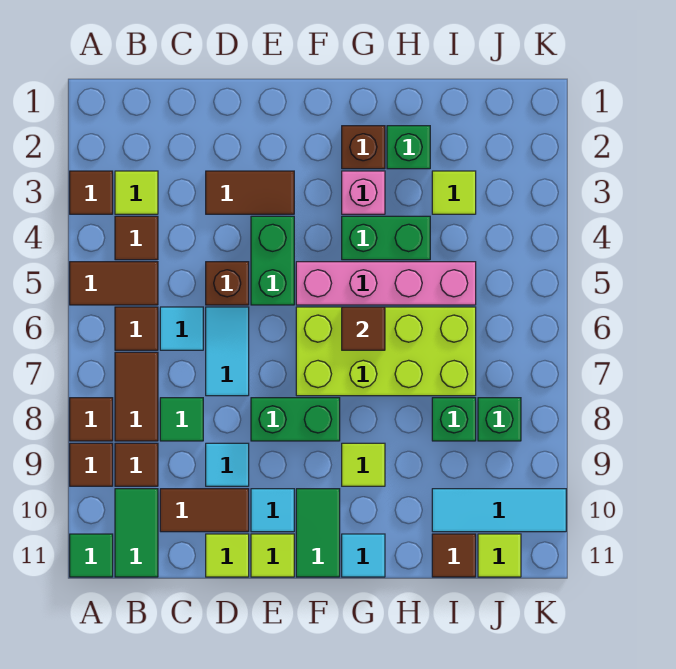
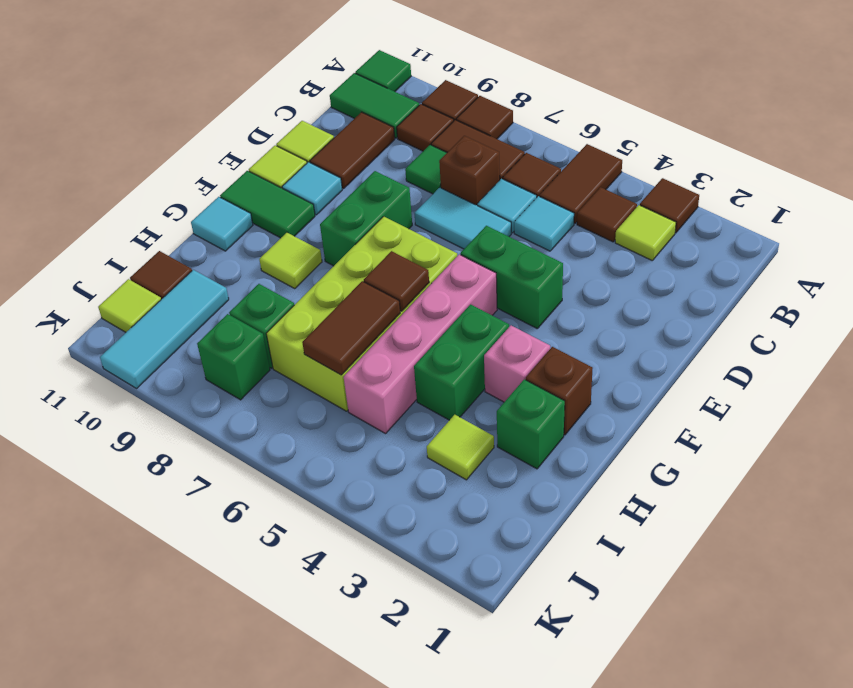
brown 1x2 tile [206,171,294,214] -> brown 1x2 tile moved to [302,281,400,375]
brown 1x1 brick [206,262,249,305] -> brown 1x1 brick moved to [439,136,500,205]
cyan 1x1 tile [206,443,249,486] -> cyan 1x1 tile moved to [514,196,574,251]

